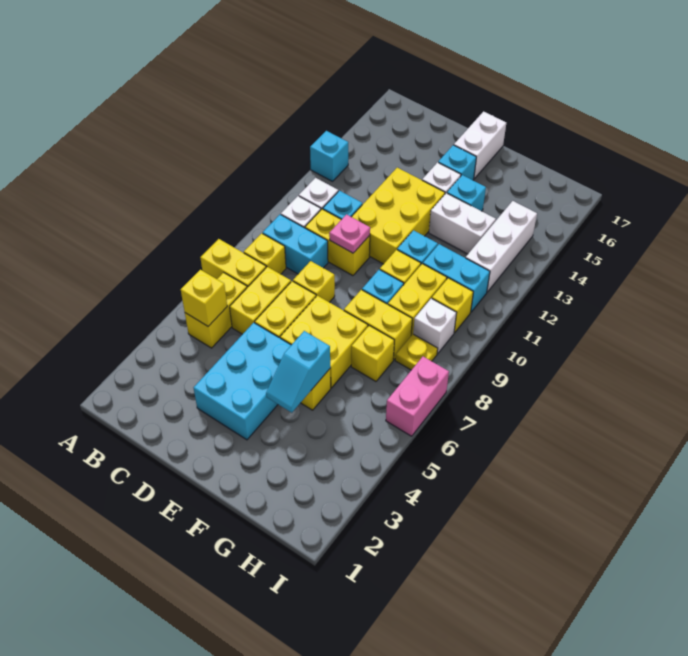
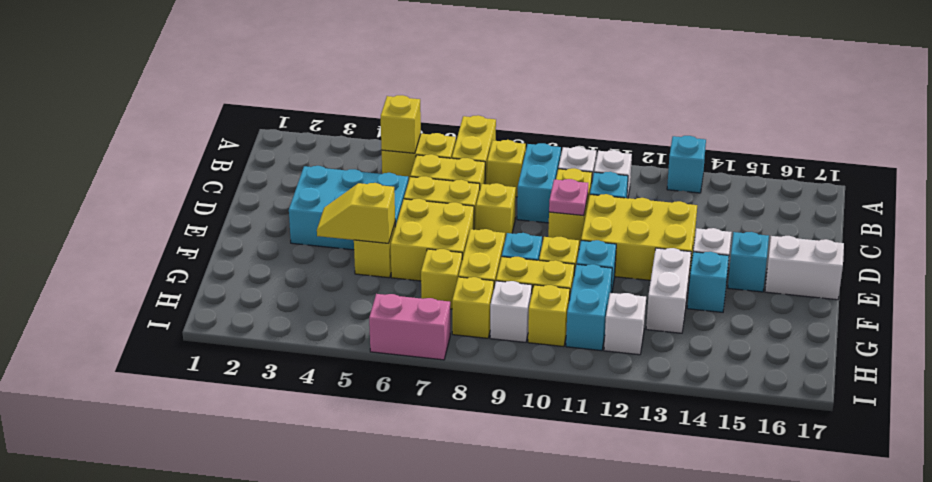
cyan 1x2 slope [266,331,330,413] -> yellow 1x2 slope [317,183,395,243]
yellow 1x1 plate [395,334,438,370] -> yellow 1x1 brick [452,277,494,338]
white 1x3 brick [466,201,537,292] -> white 1x1 brick [604,293,646,355]

